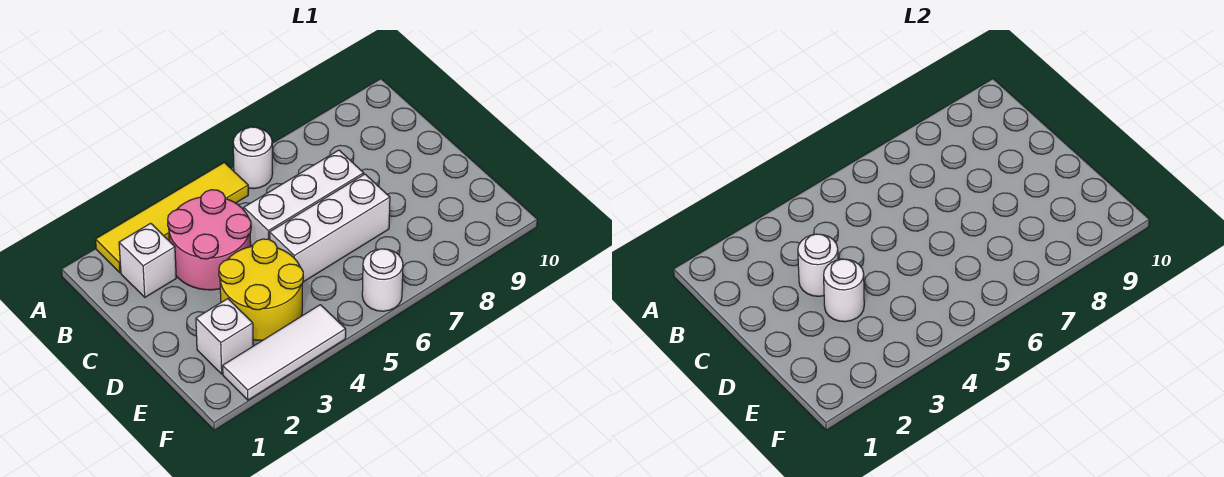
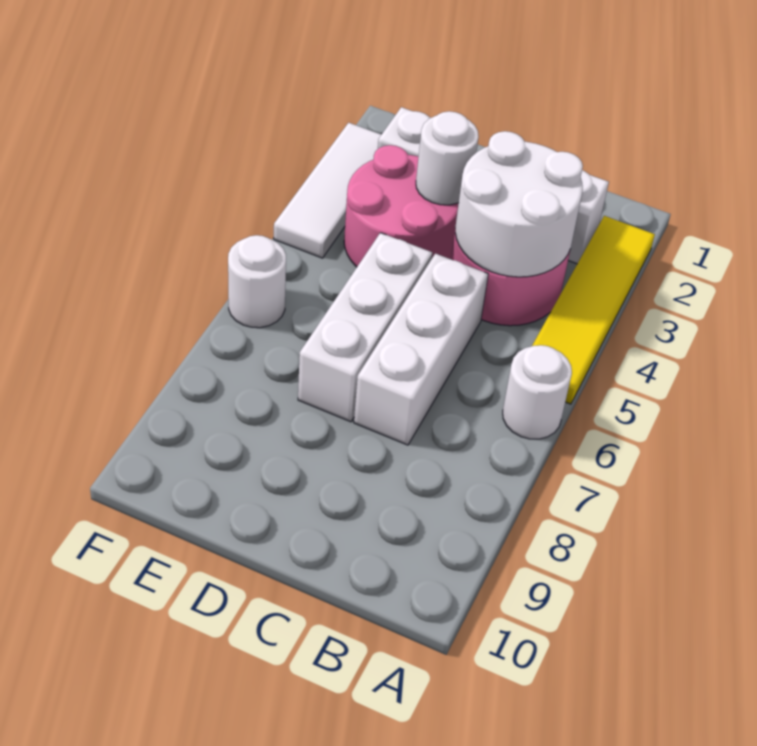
white 1x1 round brick [798,234,838,296] -> white 2x2 round brick [455,131,583,277]
yellow 2x2 round brick [219,239,303,340] -> pink 2x2 round brick [344,145,459,267]

